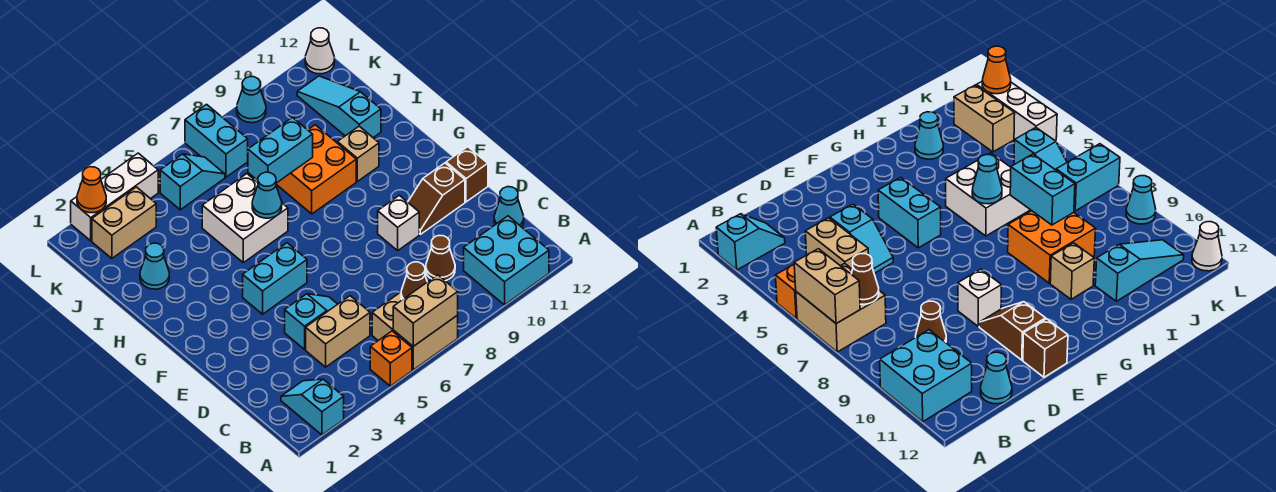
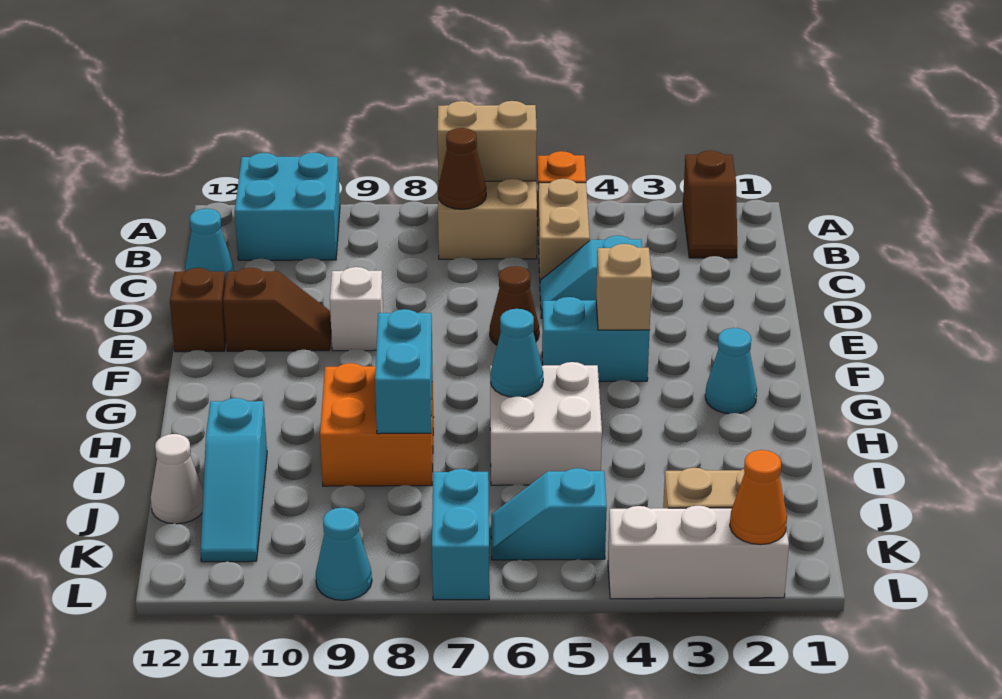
cyan 1x2 slope [281,379,344,435] -> brown 1x2 slope [683,151,737,258]
tan 1x2 brick [306,296,370,367] -> tan 1x2 brick turned to [538,179,590,280]
brown 1x1 cone [426,235,455,281] -> brown 1x1 cone moved to [490,266,539,345]
tan 1x1 brick [337,126,379,181] -> tan 1x1 brick moved to [596,244,652,330]
cyan 1x1 cone [140,243,169,289] -> cyan 1x1 cone moved to [705,328,757,414]
cyan 1x2 brick [248,118,313,183] -> cyan 1x2 brick turned to [375,309,432,434]
white 1x1 cone [305,28,335,74] -> white 1x1 cone moved to [151,434,203,524]

